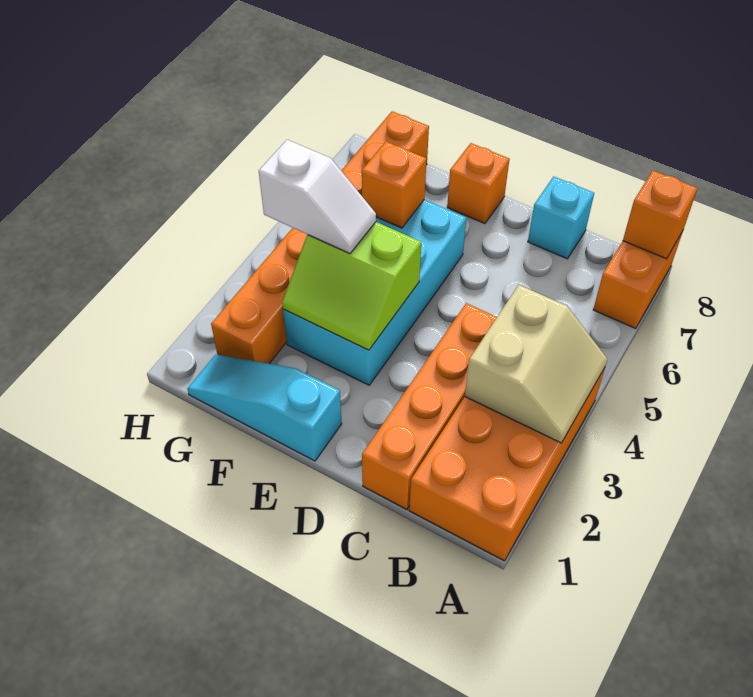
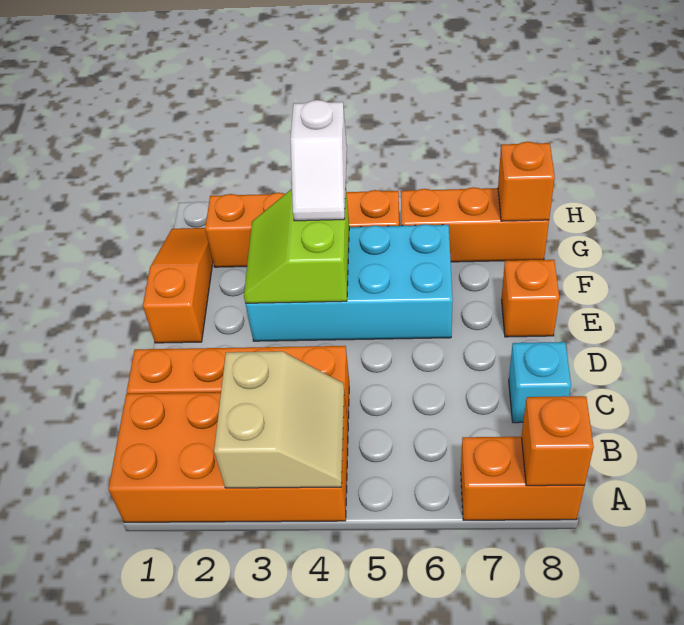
tan 2x2 slope [465,285,607,443] -> tan 2x2 slope turned to [214,351,344,488]
cyan 1x3 slope [187,355,342,461] -> orange 1x3 slope [143,228,213,343]
orange 1x1 brick [362,142,427,228] -> orange 1x1 brick moved to [498,142,555,221]

